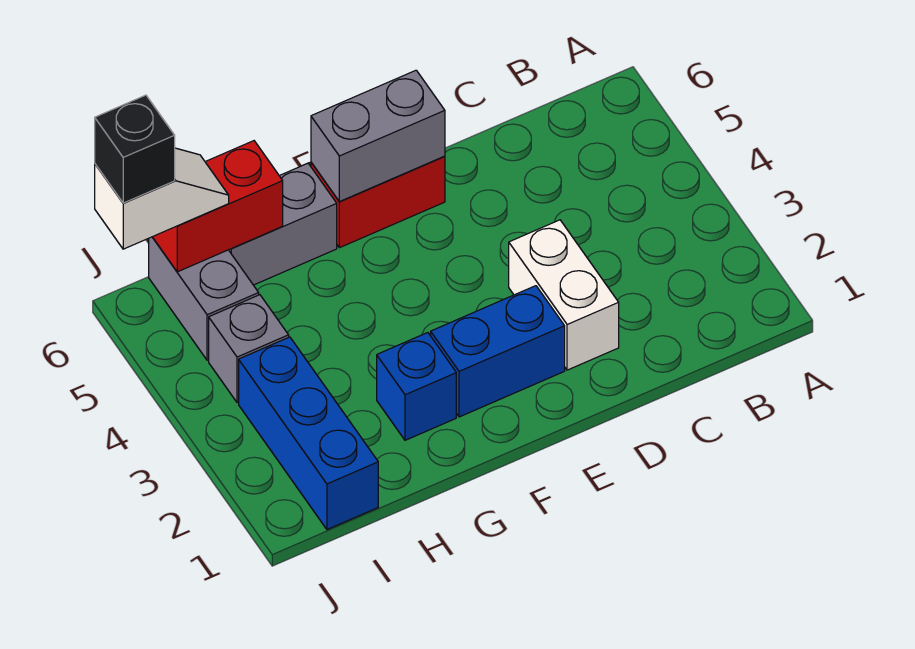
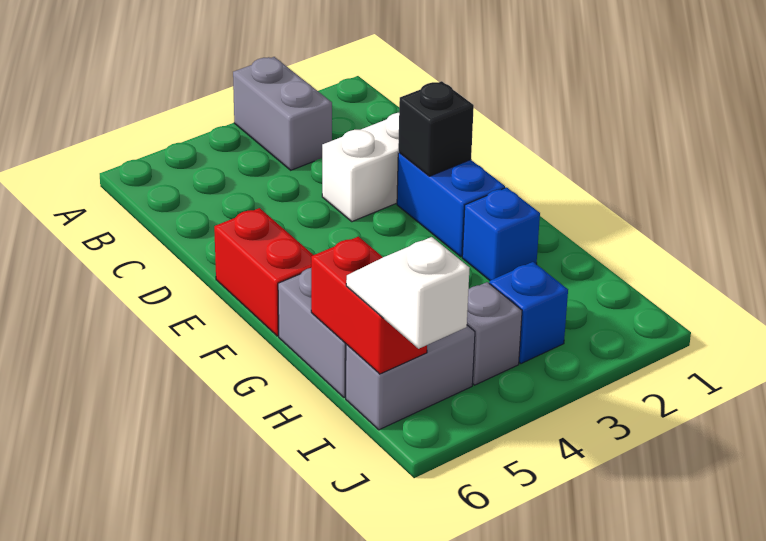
grey 1x2 brick [311,70,445,202] -> grey 1x2 brick moved to [233,57,332,170]
blue 1x3 brick [239,337,378,529] -> blue 1x1 brick [489,262,568,364]
black 1x1 brick [95,95,175,203] -> black 1x1 brick moved to [398,81,474,176]

